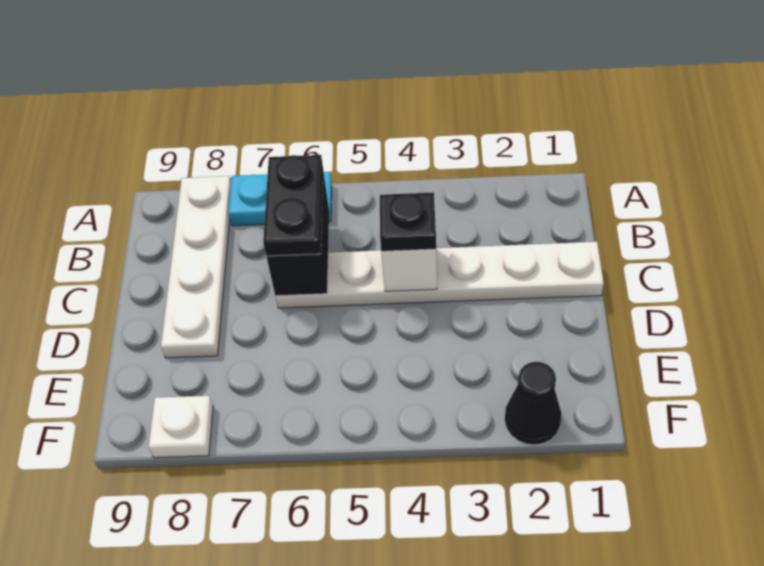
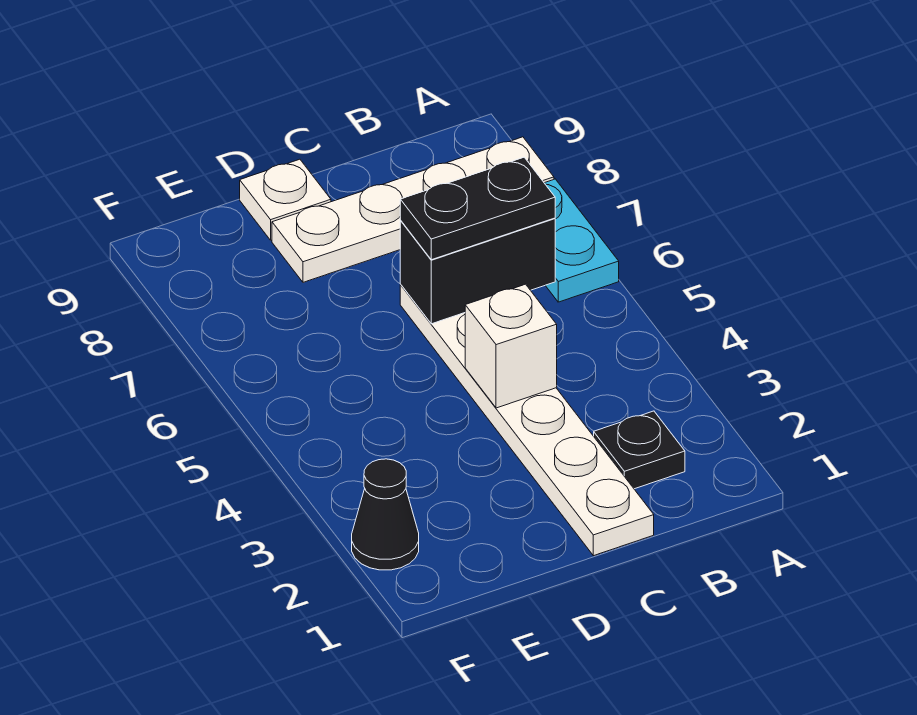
black 1x1 plate [380,192,436,251] -> black 1x1 plate moved to [594,411,685,489]
white 1x1 plate [149,396,213,458] -> white 1x1 plate moved to [240,159,331,240]

